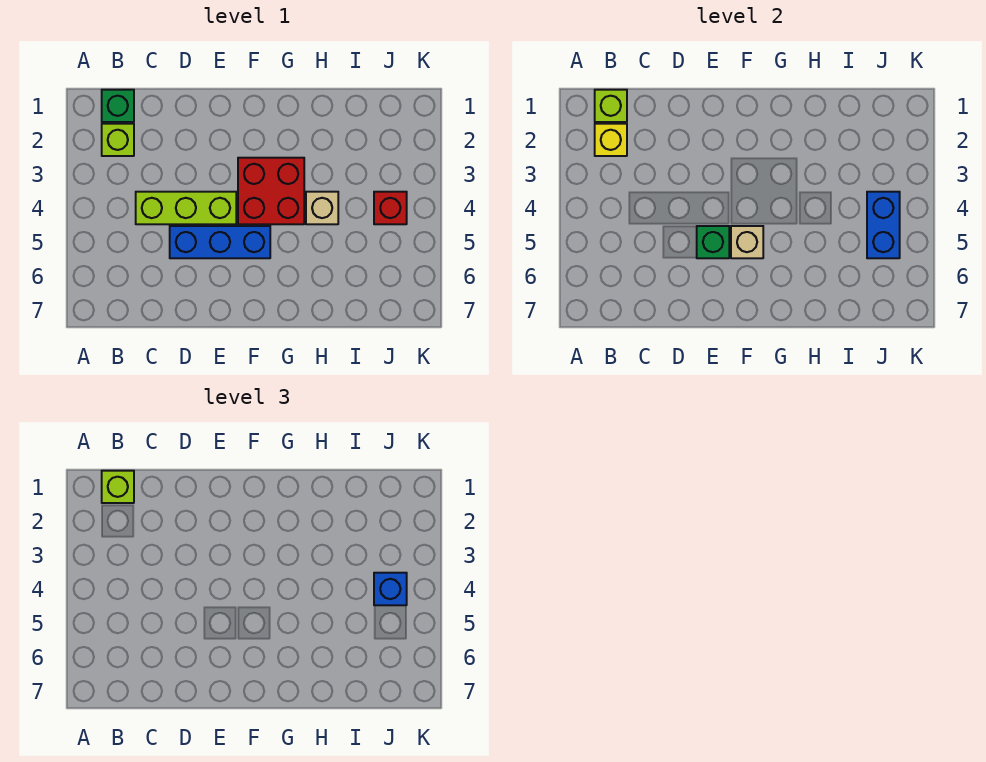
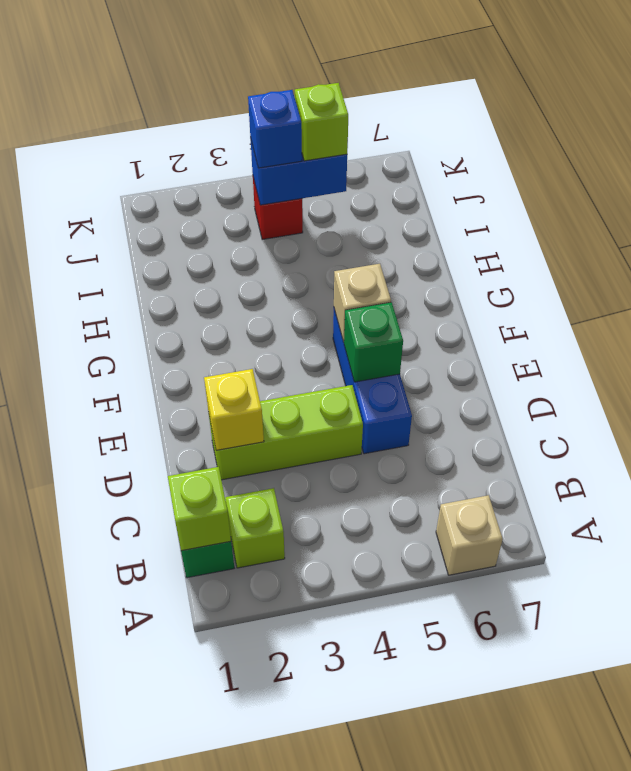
lime 1x1 brick [102,471,134,503] -> lime 1x1 brick moved to [295,83,348,161]
yellow 1x1 brick [595,124,627,156] -> yellow 1x1 brick moved to [204,369,264,450]
lime 1x3 brick [136,192,236,224] -> lime 1x3 brick turned to [209,385,363,480]
red 2x2 brick [238,158,304,224] -> none
tan 1x1 brick [306,192,338,224] -> tan 1x1 brick moved to [436,495,503,575]

